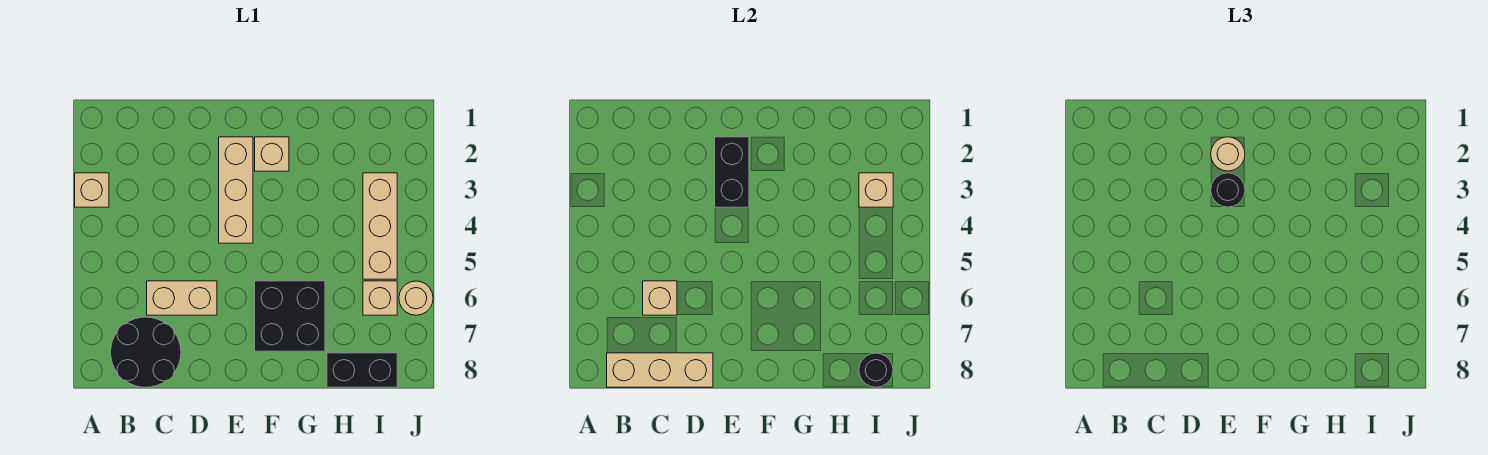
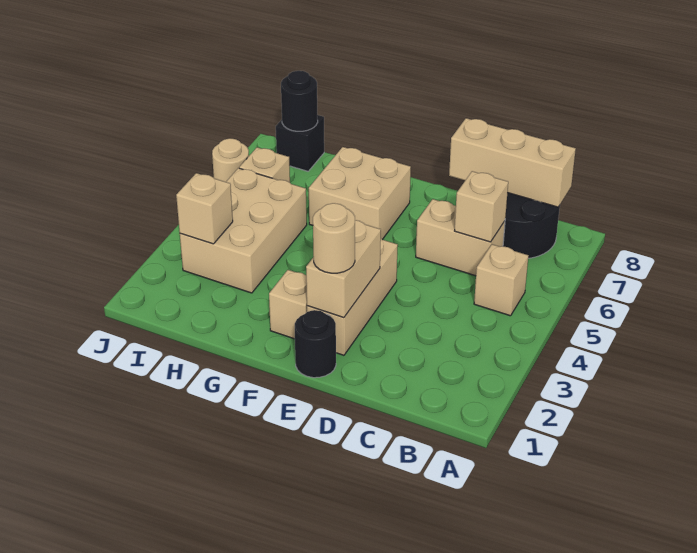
tan 1x1 brick [75,173,109,207] -> tan 1x1 brick moved to [474,244,528,316]
black 1x2 brick [715,137,749,207] -> tan 1x2 brick [306,220,381,318]
black 1x1 round brick [1211,173,1245,207] -> black 1x1 round brick moved to [295,310,336,378]
black 2x2 brick [255,281,325,351] -> tan 2x2 brick [309,147,411,240]
black 1x2 brick [327,353,397,387] -> black 1x1 brick [276,115,324,171]
tan 1x3 brick [363,173,397,279] -> tan 2x3 brick [180,168,307,293]

